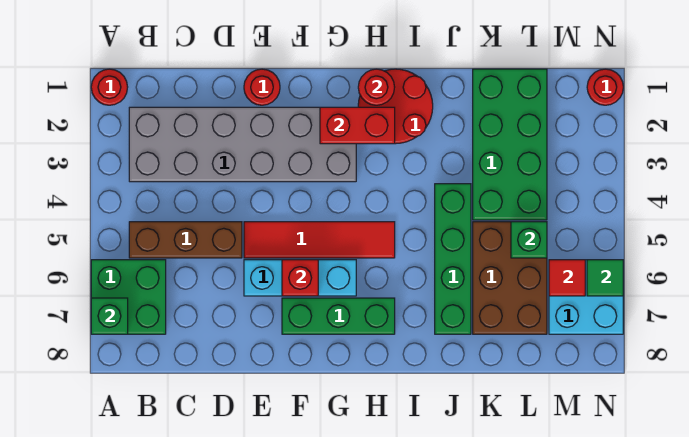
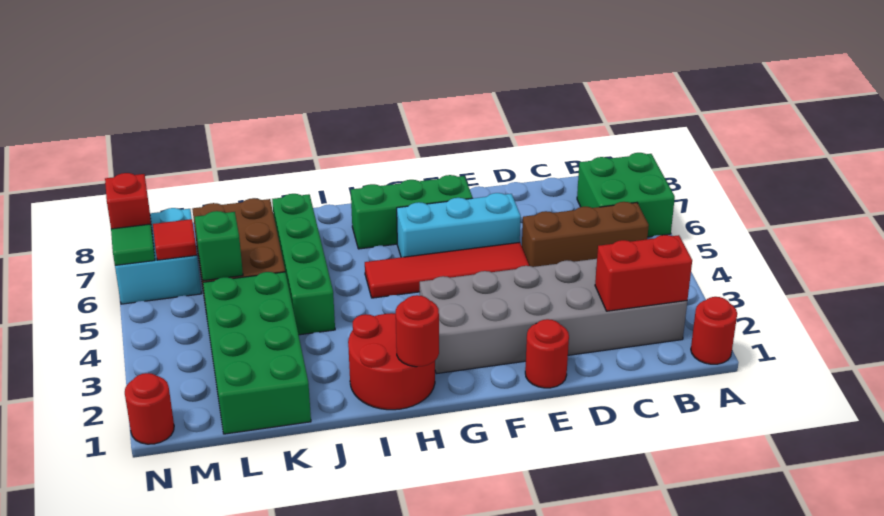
green 1x1 brick [91,298,128,334] -> none
red 1x1 brick [282,260,318,296] -> red 1x1 brick moved to [105,173,152,229]
red 1x2 brick [320,107,395,144] -> red 1x2 brick moved to [595,235,692,311]

